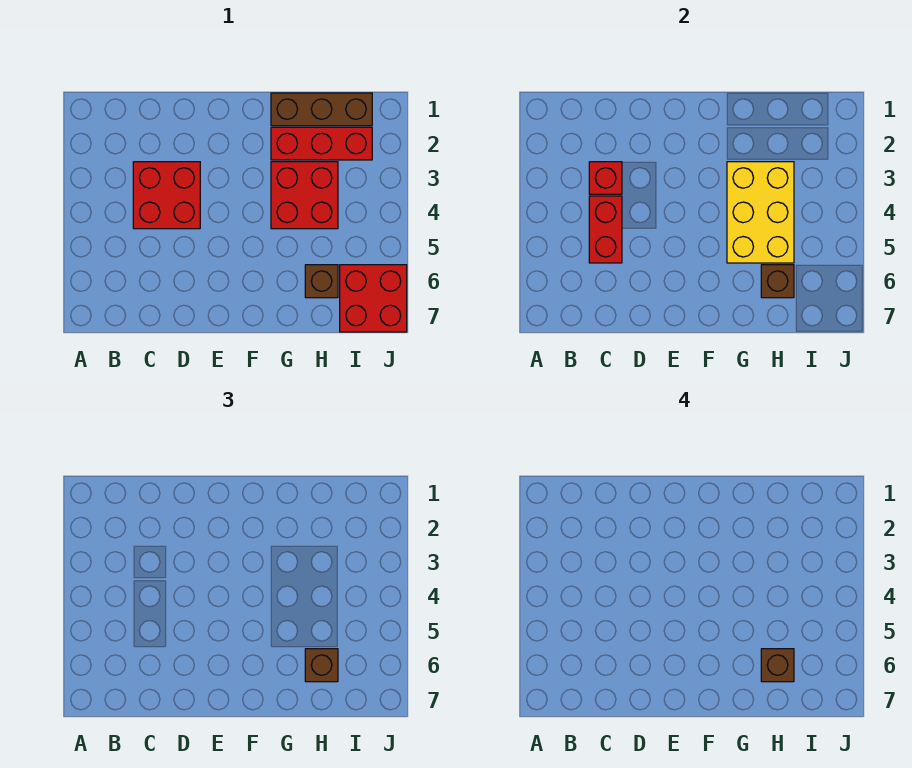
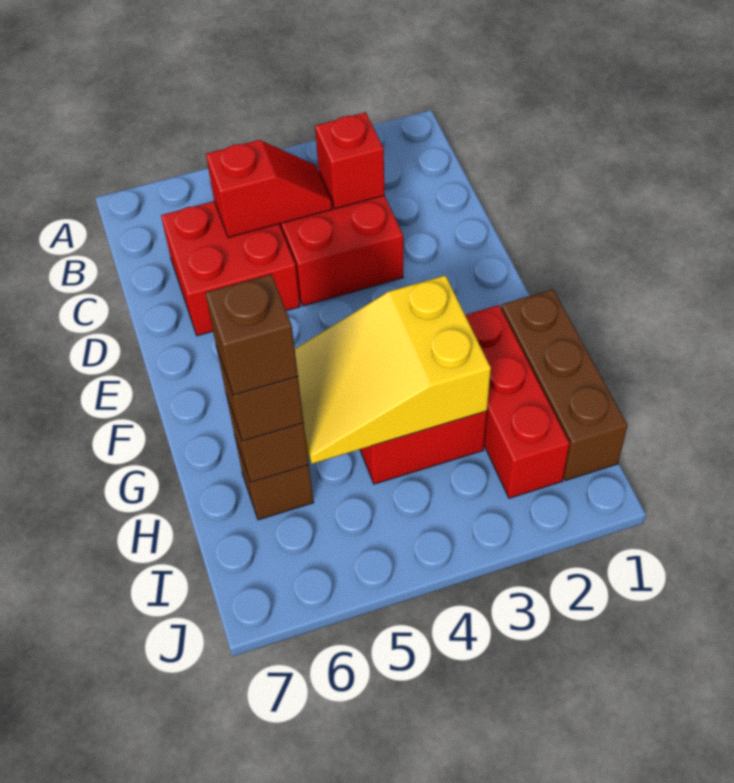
red 1x2 brick [589,196,622,263] -> red 1x2 slope [206,140,332,238]
yellow 2x3 brick [727,162,794,263] -> yellow 2x3 slope [295,275,491,464]
red 2x2 brick [340,265,407,332] -> red 2x2 brick moved to [161,201,300,336]

